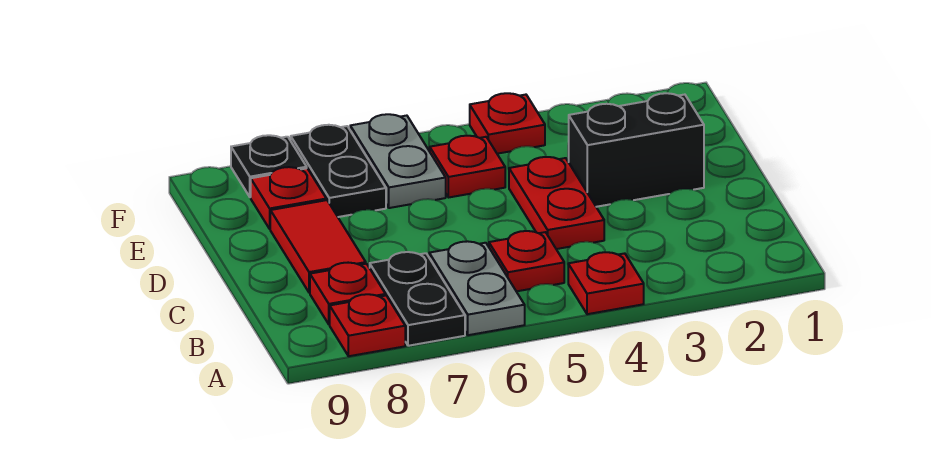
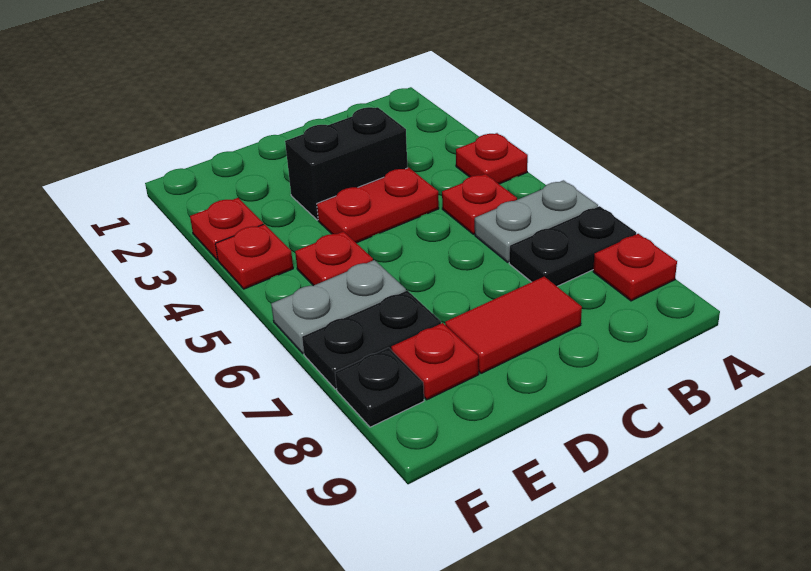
red 1x1 plate [310,263,386,324] -> red 1x1 plate moved to [190,198,263,260]
black 1x2 brick [569,93,704,207] -> black 1x2 brick turned to [285,107,408,220]

